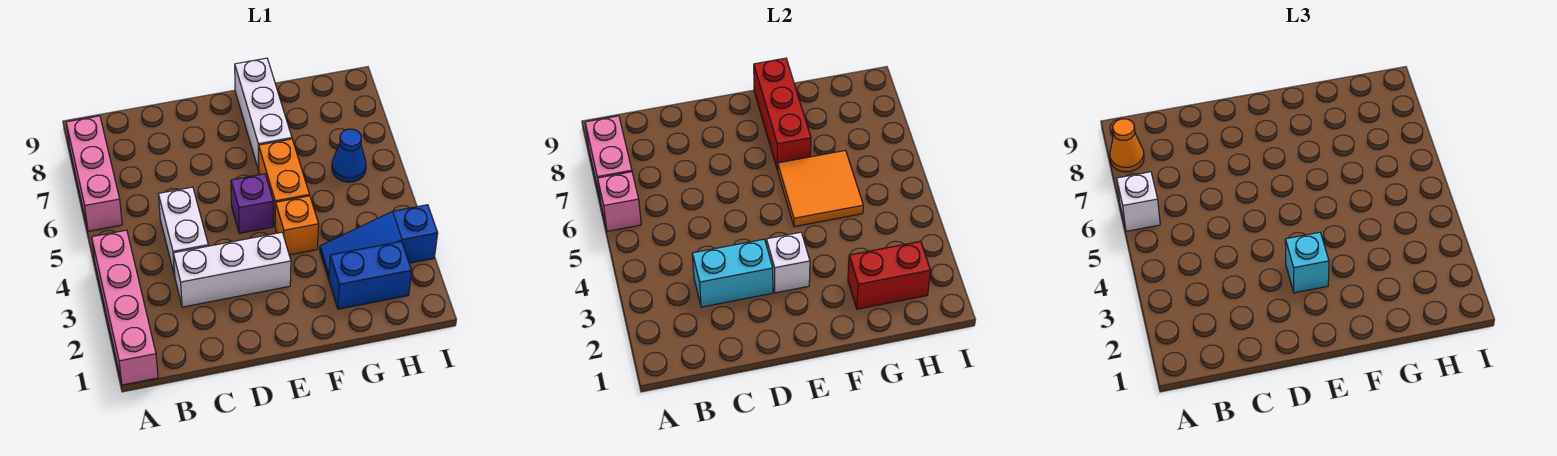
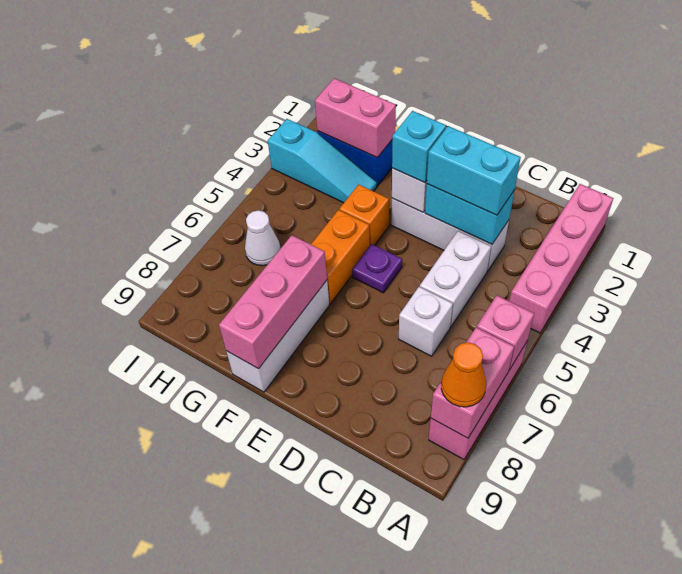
white 1x1 brick [1117,172,1160,231] -> white 1x1 brick moved to [399,287,453,356]
none -> cyan 1x2 brick [427,126,521,215]
purple 1x1 brick [231,174,273,233] -> purple 1x1 plate [352,244,402,293]
orange 2x2 tile [778,150,863,227] -> none
red 1x3 brick [754,58,811,170] -> pink 1x3 brick [219,235,327,369]
red 1x2 brick [848,241,931,309] -> pink 1x2 brick [315,78,396,158]
blue 1x3 slope [320,205,438,279] -> cyan 1x3 slope [268,119,377,203]
blue 1x1 cone [332,129,366,182] -> white 1x1 cone [245,210,281,266]

